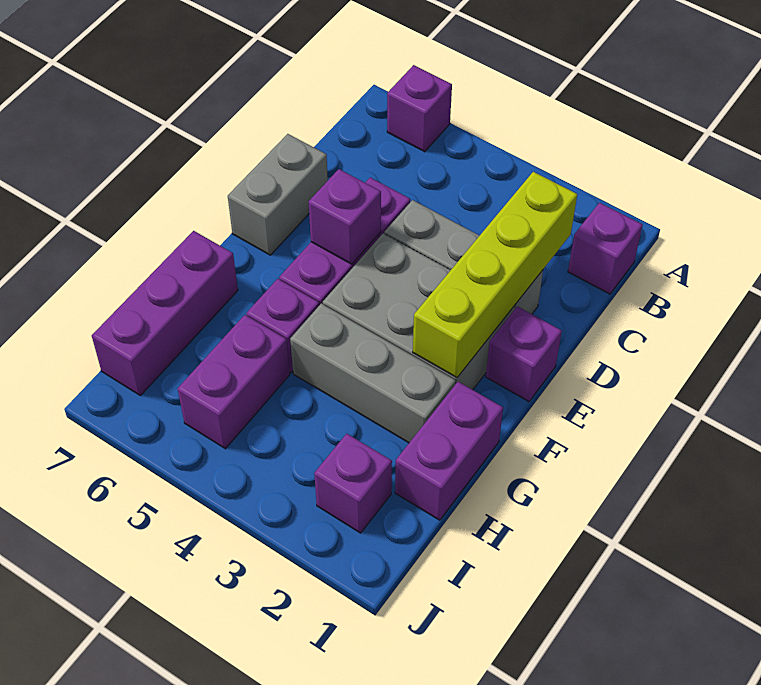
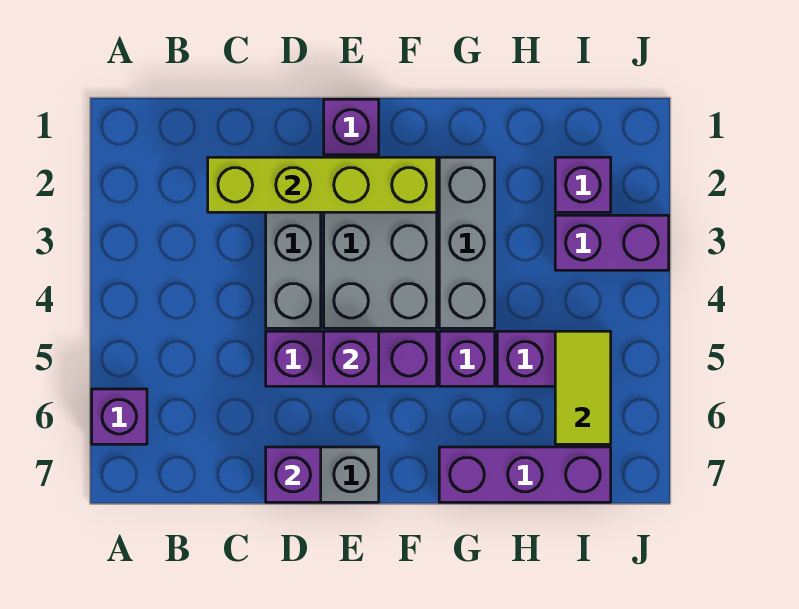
purple 1x1 brick [568,203,643,294] -> purple 1x1 brick moved to [266,447,321,502]
purple 1x2 brick [395,382,503,520] -> purple 1x2 brick moved to [555,215,669,270]
none -> lime 1x2 tile [555,331,611,444]

